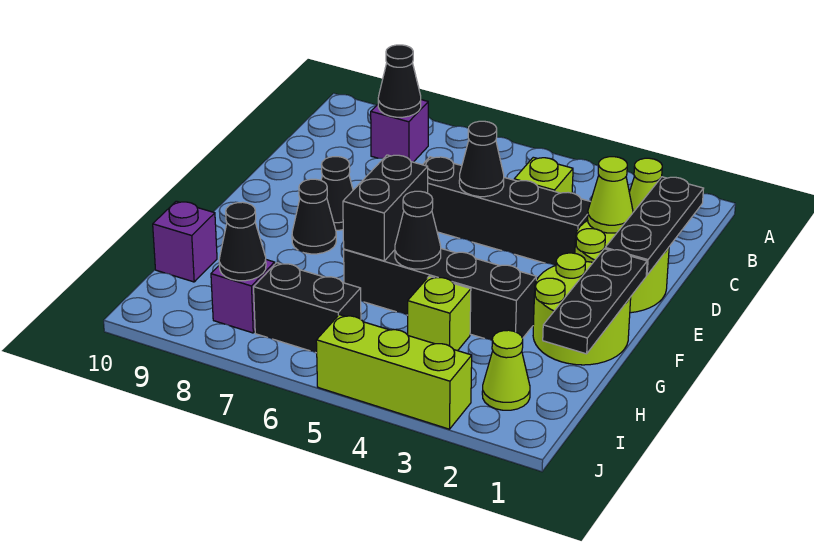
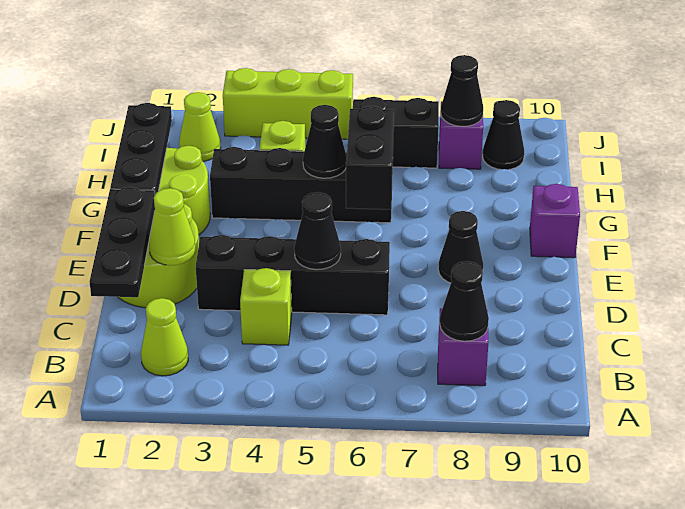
black 1x1 cone [292,179,336,254] -> black 1x1 cone moved to [483,100,524,170]
purple 1x1 brick [153,201,217,282] -> purple 1x1 brick moved to [530,184,580,258]

